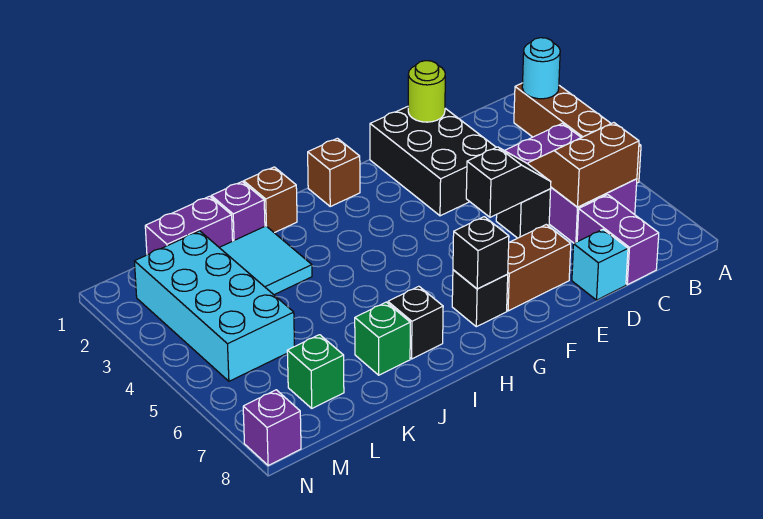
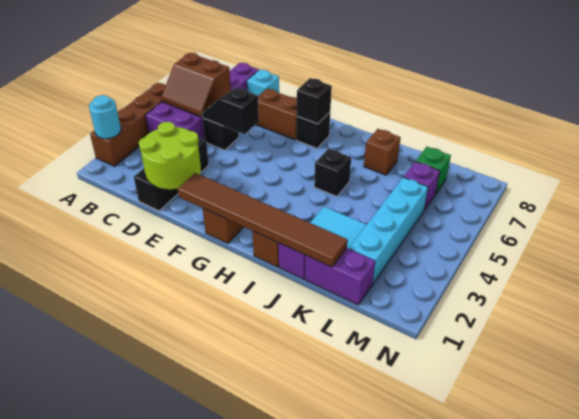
black 2x3 brick [370,107,496,216] -> black 1x3 brick [134,138,209,211]
lime 1x1 round brick [408,61,445,122] -> lime 2x2 round brick [139,122,201,189]
none -> brown 1x6 tile [178,173,348,267]
black 1x1 brick [388,286,443,359] -> black 1x1 brick moved to [314,149,351,196]
green 1x1 brick [355,302,410,375] -> brown 1x1 brick [364,129,401,175]
cyan 2x4 brick [134,231,295,381] -> cyan 1x4 brick [349,177,428,284]
purple 1x1 brick [243,390,301,465] -> purple 1x1 brick moved to [404,161,440,210]

